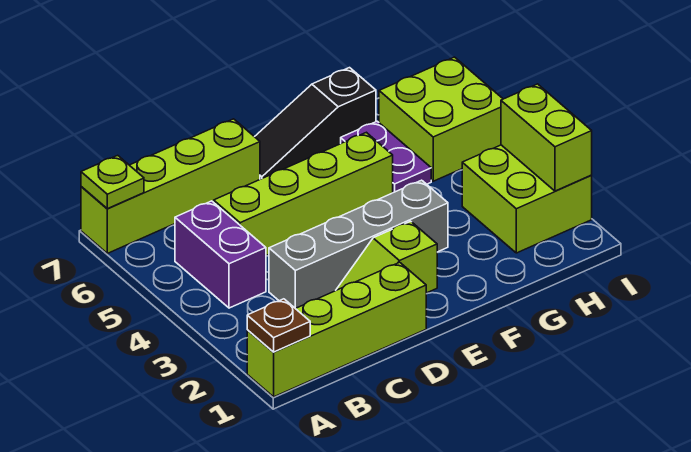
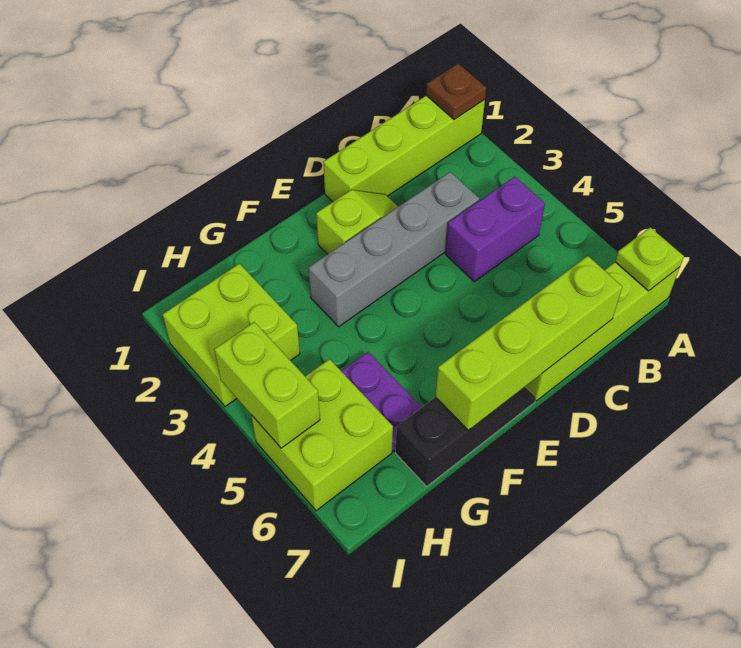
purple 1x2 brick [175,201,266,308] -> purple 1x2 brick turned to [445,177,545,282]
lime 1x4 brick [214,132,393,255] -> lime 1x4 brick moved to [436,256,622,430]
lime 1x2 brick [501,84,592,191] -> lime 1x2 brick moved to [214,322,320,448]

